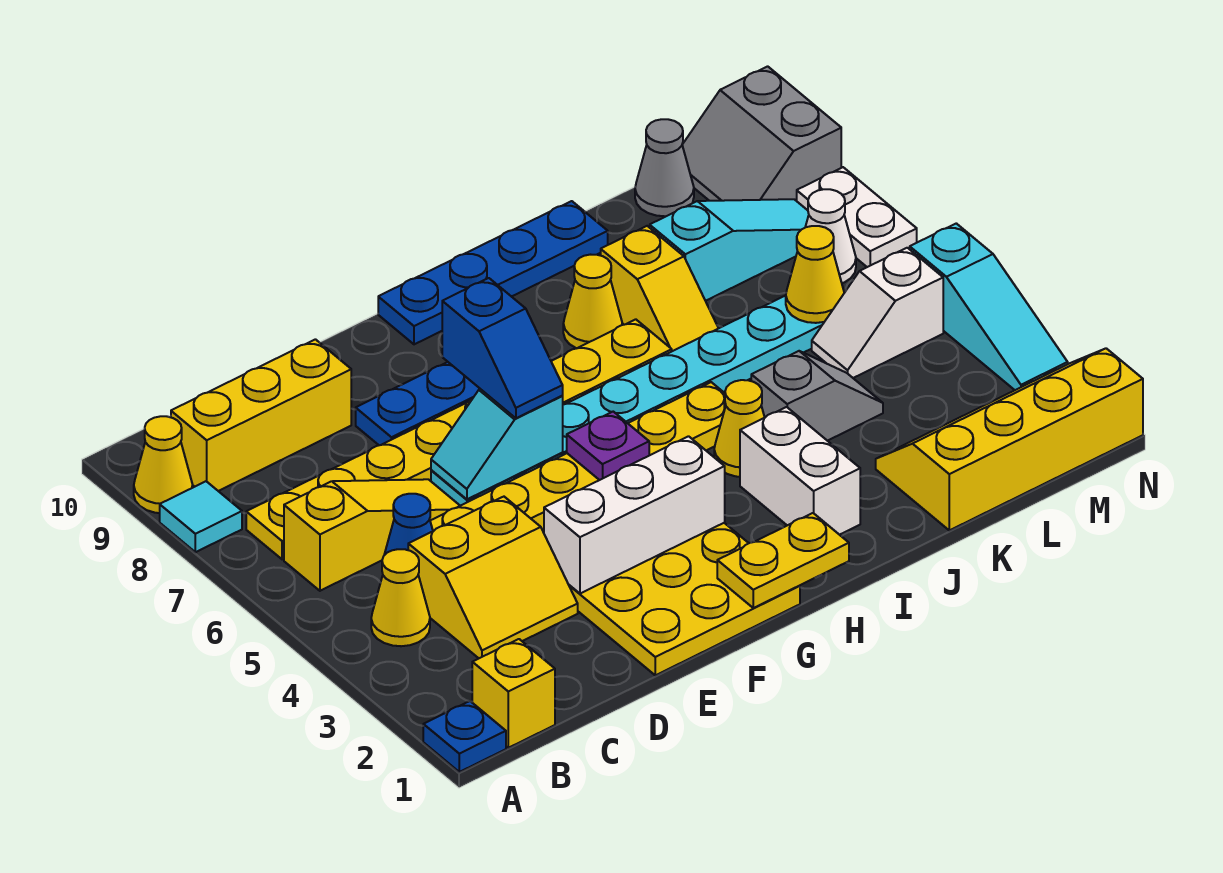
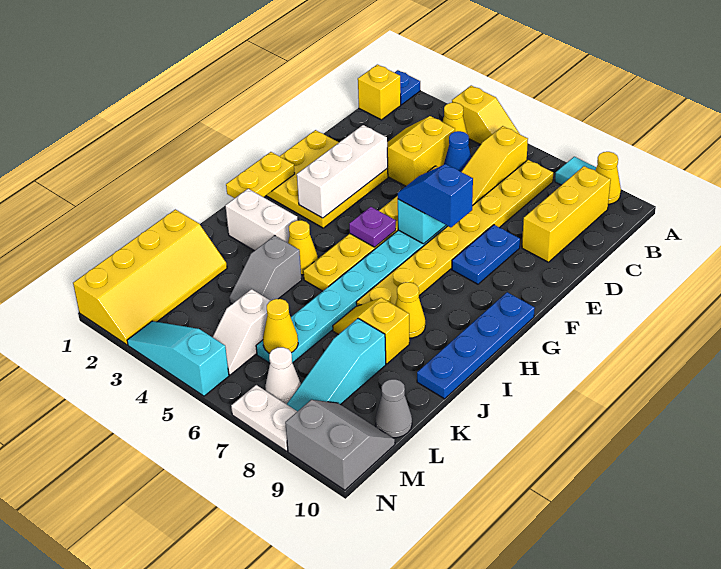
none -> yellow 1x2 slope [452,86,519,145]
white 1x2 slope [812,248,943,378] -> white 1x2 slope turned to [213,289,270,375]

